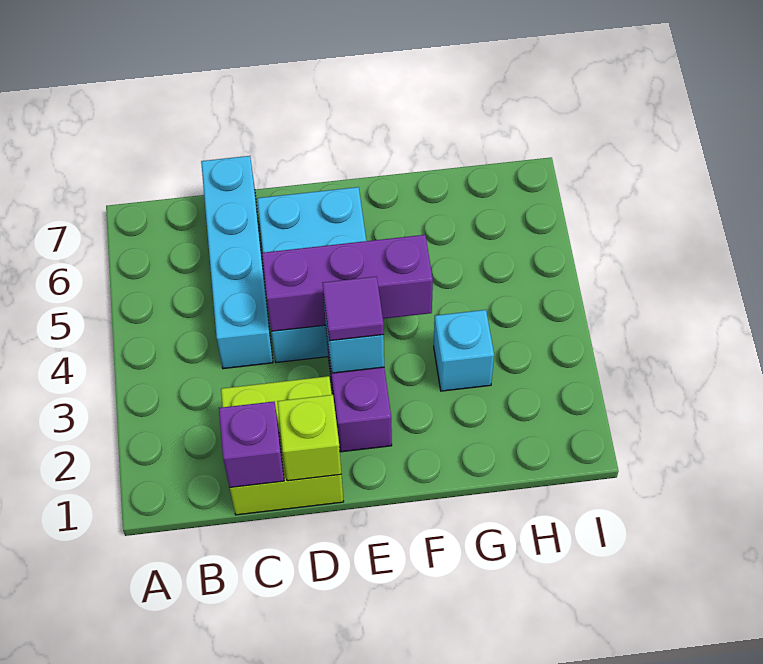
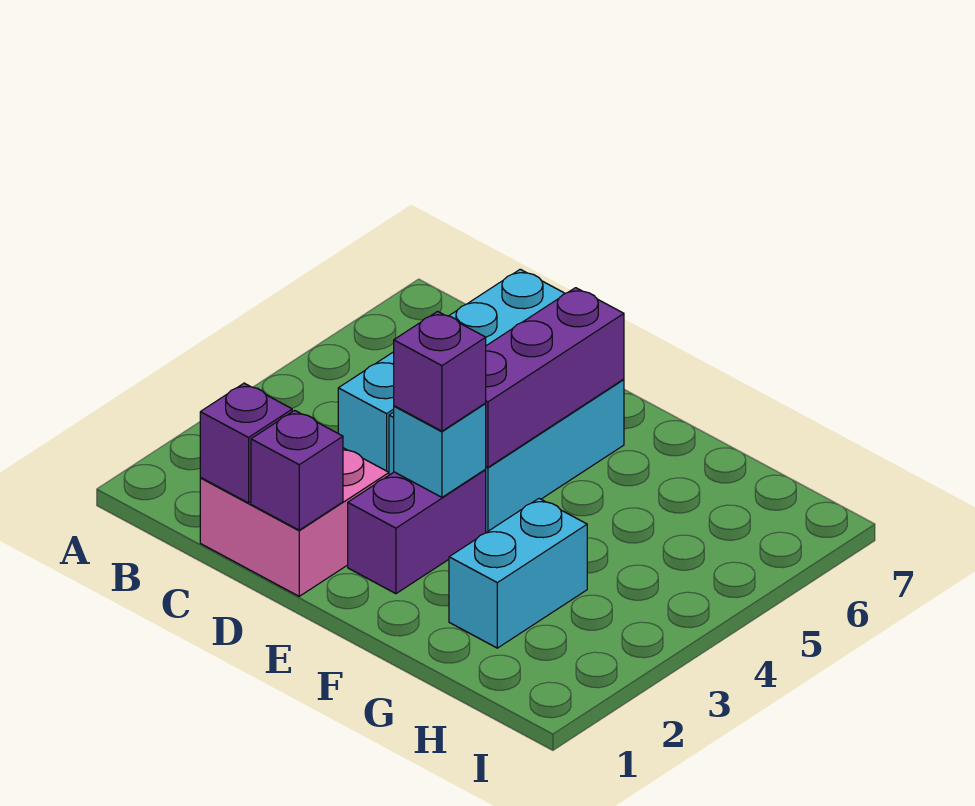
lime 2x2 brick [221,376,344,515] -> pink 2x2 brick [200,448,389,596]
lime 1x1 brick [277,395,341,481] -> purple 1x1 brick [251,411,343,530]
purple 1x3 brick [262,235,433,331] -> purple 1x3 brick turned to [485,288,624,467]
purple 1x1 tile [323,276,384,341] -> purple 1x1 brick [394,311,486,431]
cyan 1x1 brick [434,310,494,391] -> cyan 1x2 brick [449,499,587,648]

